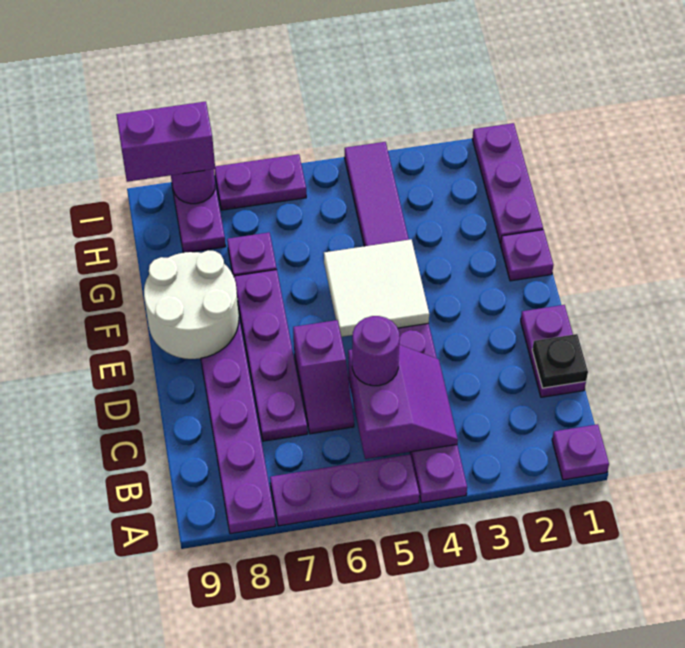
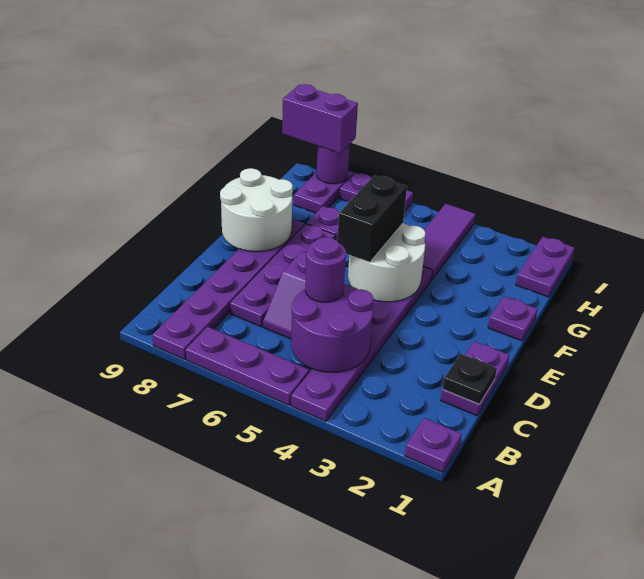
purple 2x2 slope [348,345,458,459] -> purple 2x2 round brick [291,284,373,372]
white 2x2 tile [324,240,429,337] -> white 2x2 round brick [348,223,426,302]
none -> black 1x2 brick [337,175,407,262]
purple 1x3 plate [472,123,543,244] -> purple 1x2 plate [516,237,575,297]

